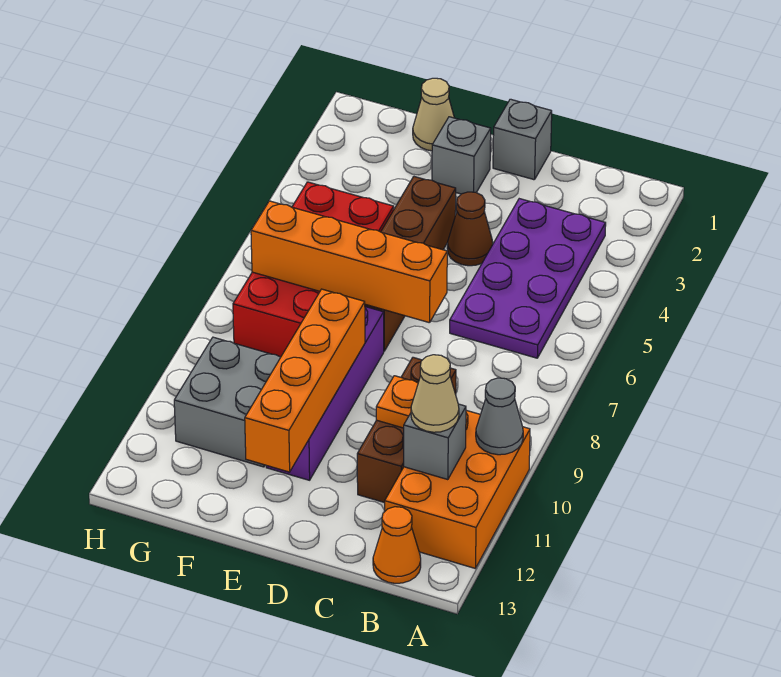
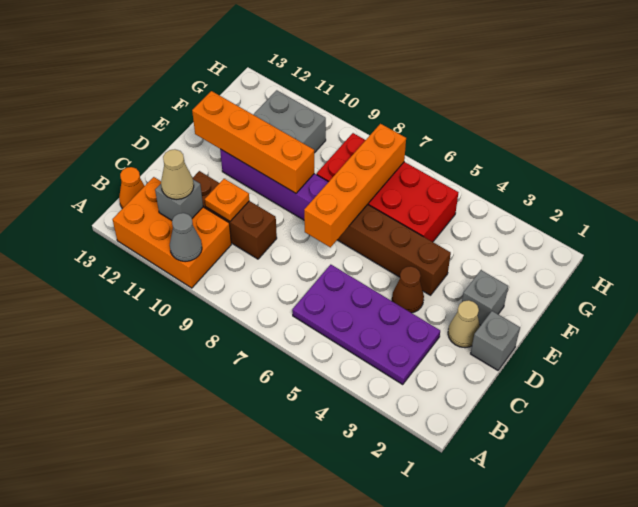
tan 1x1 cone [413,78,454,151] -> tan 1x1 cone moved to [448,300,480,348]

